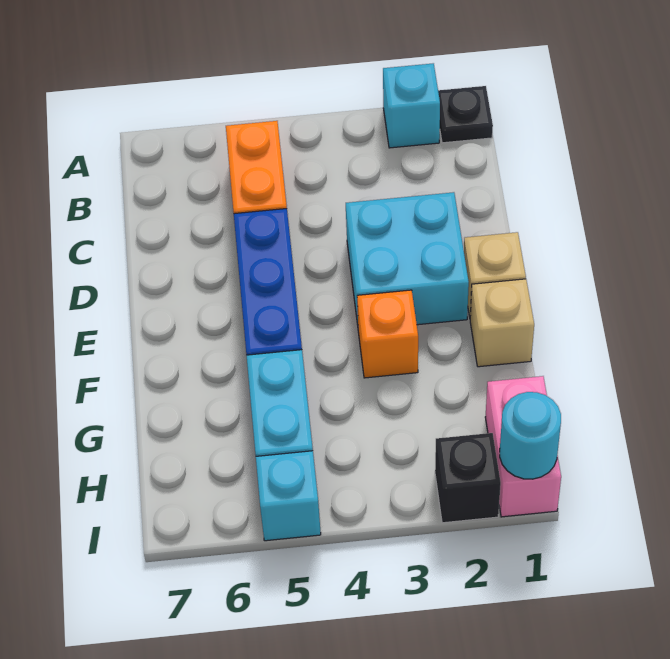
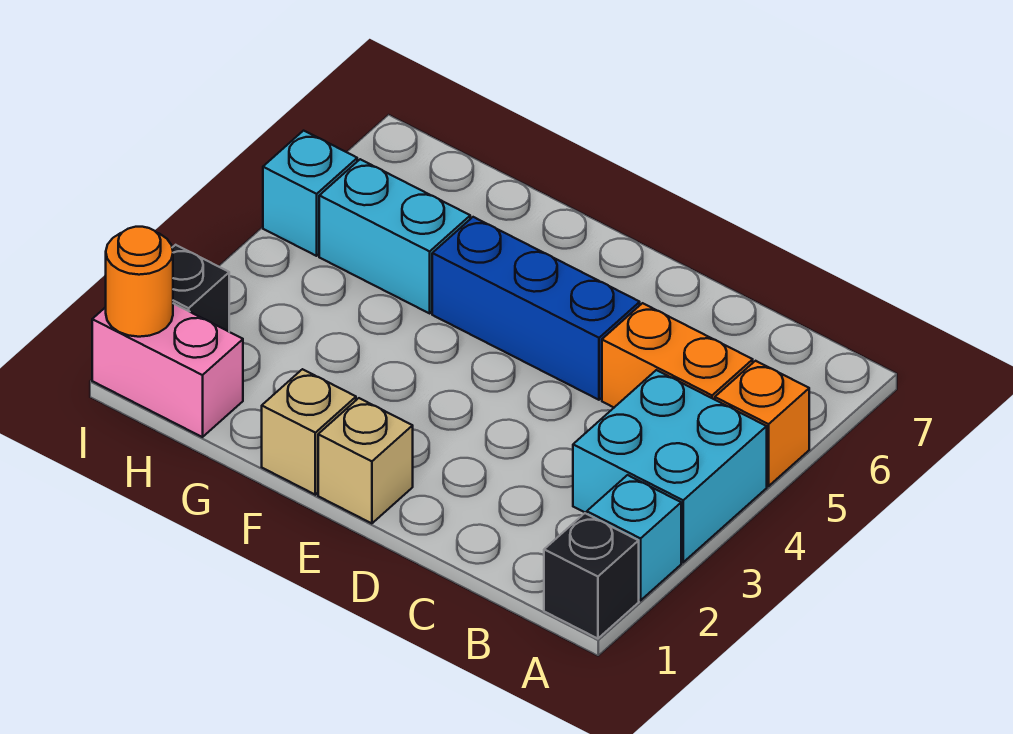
black 1x1 plate [438,86,493,143] -> black 1x1 brick [544,513,639,639]
cyan 2x2 brick [346,192,469,325] -> cyan 2x2 brick moved to [573,370,767,562]
orange 1x1 brick [357,290,418,378] -> orange 1x1 brick moved to [715,361,809,486]
cyan 1x1 round brick [500,392,561,479] -> orange 1x1 round brick [106,227,173,337]

